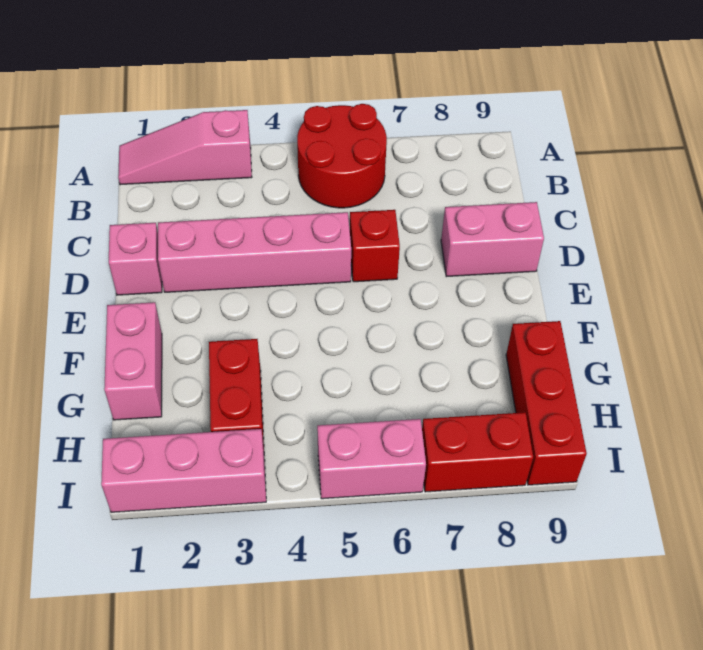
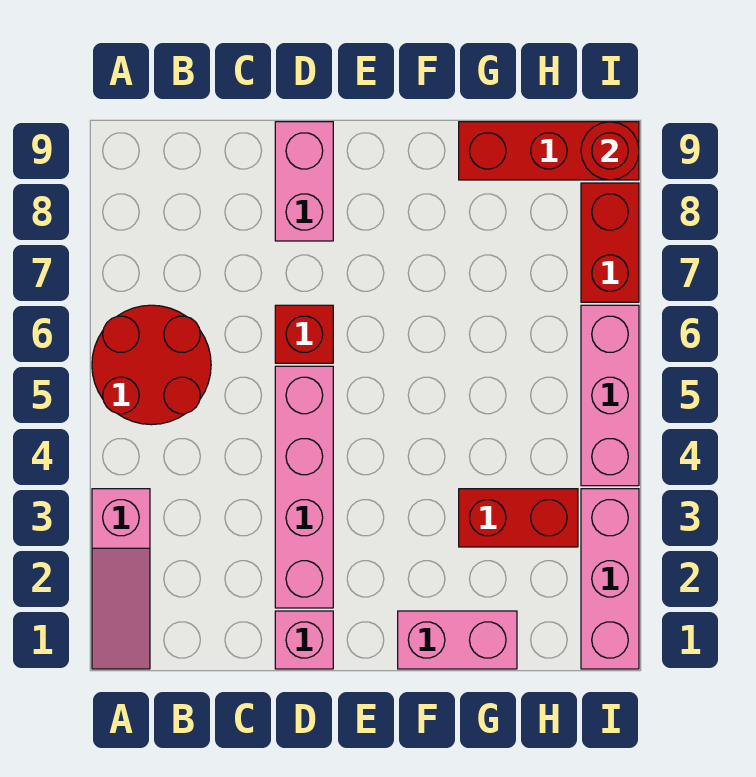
pink 1x2 brick [317,419,426,499] -> pink 1x3 brick [581,305,639,486]
none -> red 1x1 round brick [581,122,639,180]

